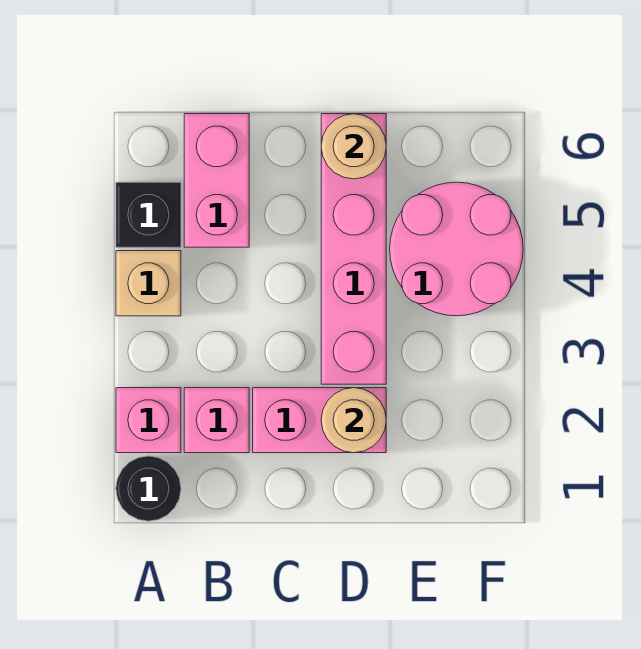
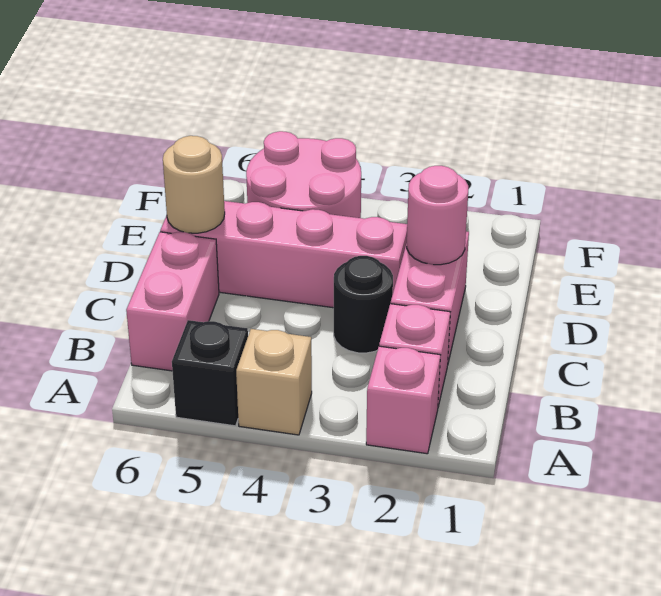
black 1x1 round brick [116,456,181,521] -> black 1x1 round brick moved to [334,256,393,353]
pink 1x2 brick [184,114,249,247] -> pink 1x2 brick turned to [126,232,219,371]
tan 1x1 round brick [321,388,386,453] -> pink 1x1 round brick [407,166,468,265]

